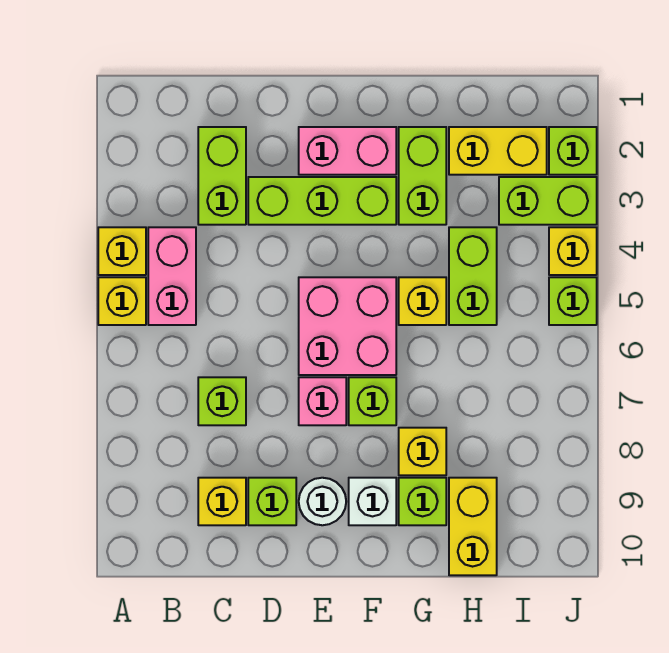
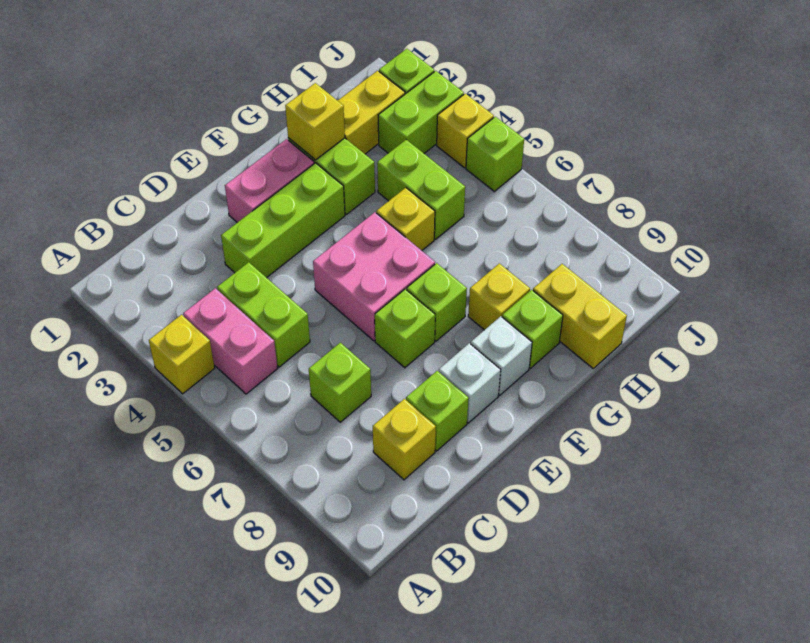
yellow 1x1 brick [98,277,146,325] -> yellow 1x1 brick moved to [285,83,345,160]
lime 1x2 brick [198,127,246,225] -> lime 1x2 brick moved to [217,262,310,367]
pink 1x1 brick [299,377,346,425] -> lime 1x1 brick [375,289,435,368]
white 1x1 round brick [299,478,346,525] -> white 1x1 brick [439,343,501,423]

